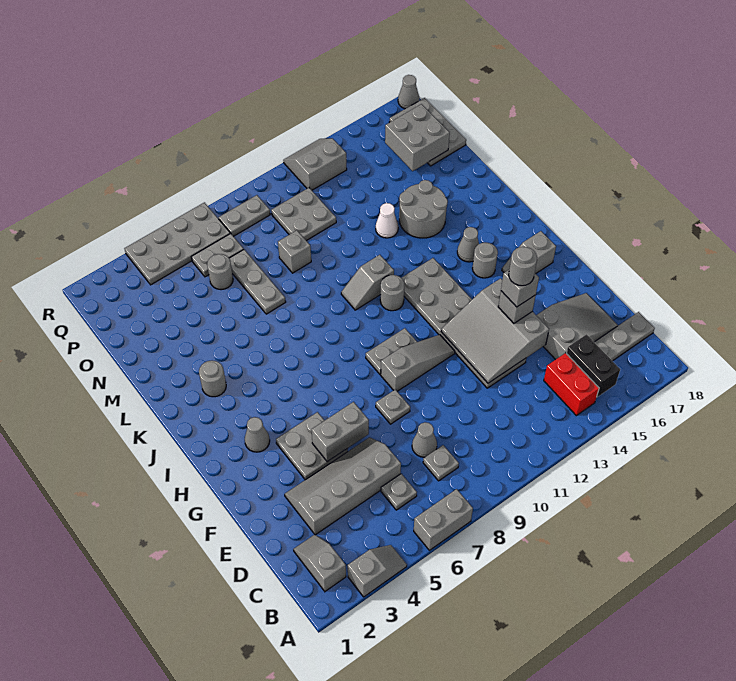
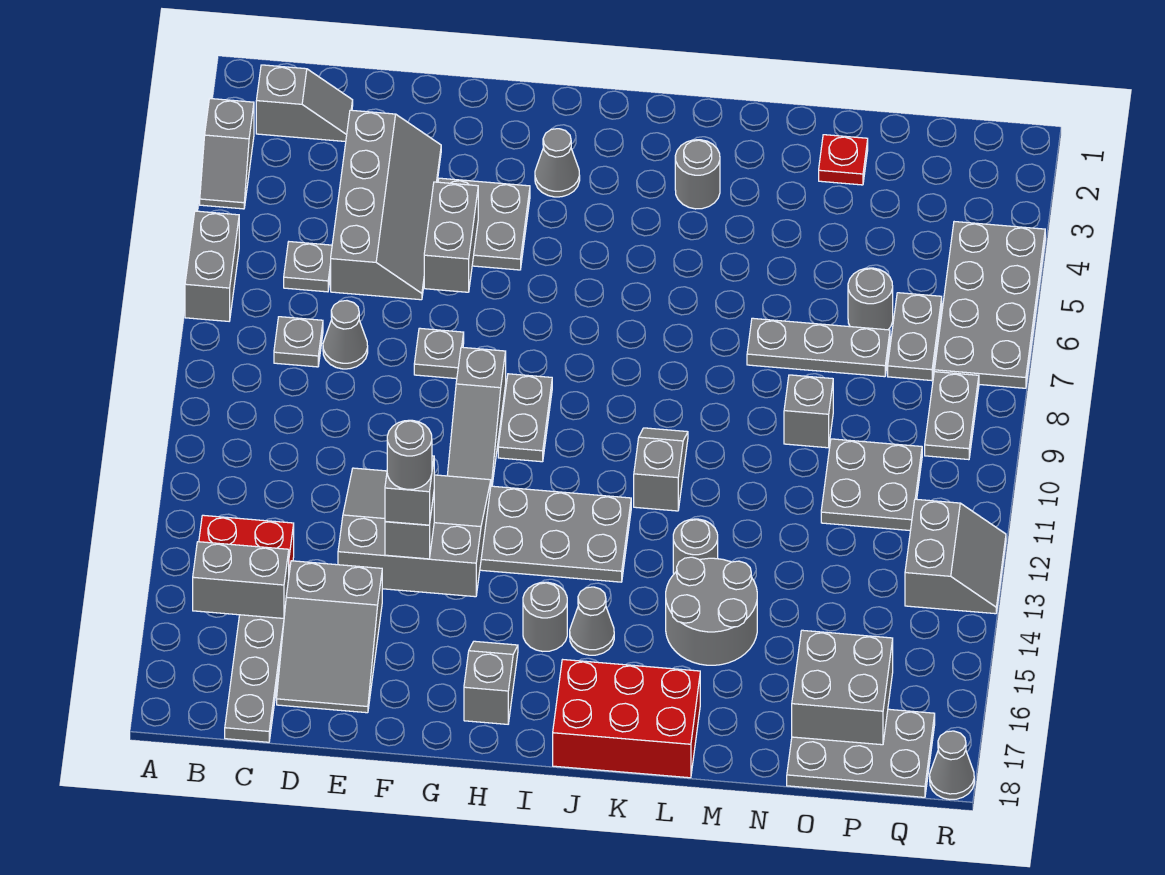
black 1x2 brick [566,335,620,397] -> grey 1x2 brick [193,542,289,618]
grey 1x1 round brick [380,275,404,311] -> grey 1x1 round brick moved to [673,519,718,574]
none -> red 2x3 brick [553,660,700,778]
white 1x1 cone [376,203,398,238] -> none
none -> red 1x1 plate [819,135,868,185]

